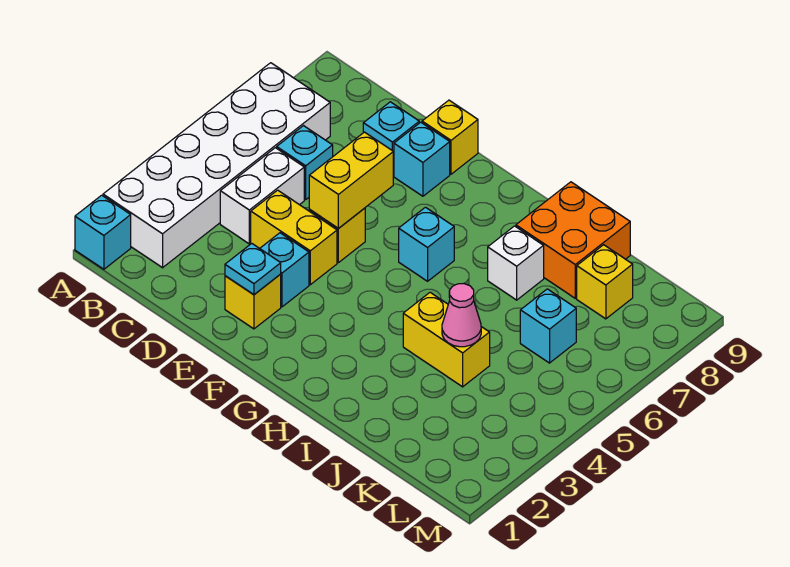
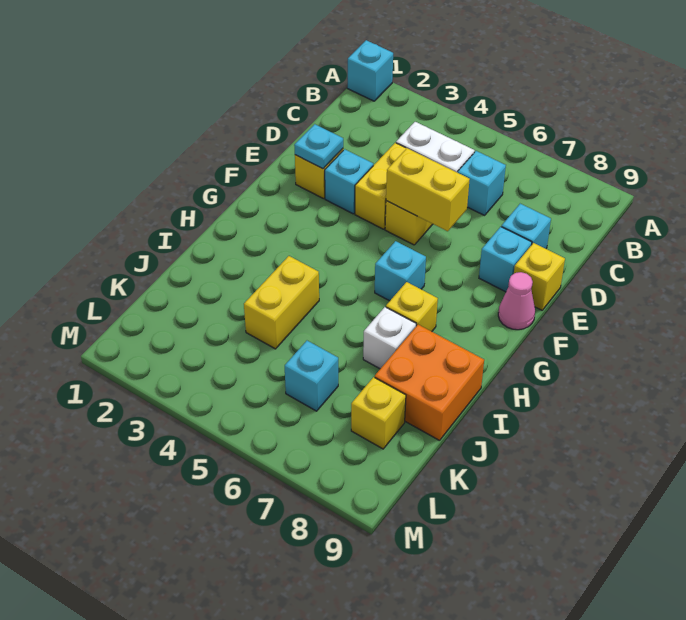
white 2x6 brick [103,63,330,268] -> none
none -> yellow 1x1 brick [386,282,438,331]
pink 1x1 cone [442,284,481,347] -> pink 1x1 cone moved to [498,272,535,330]

